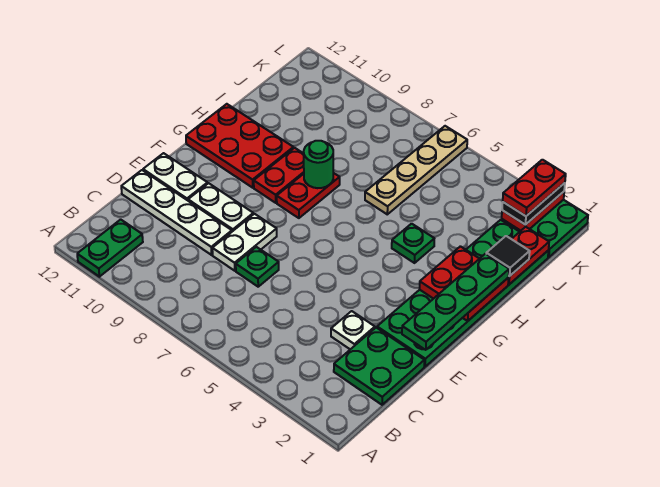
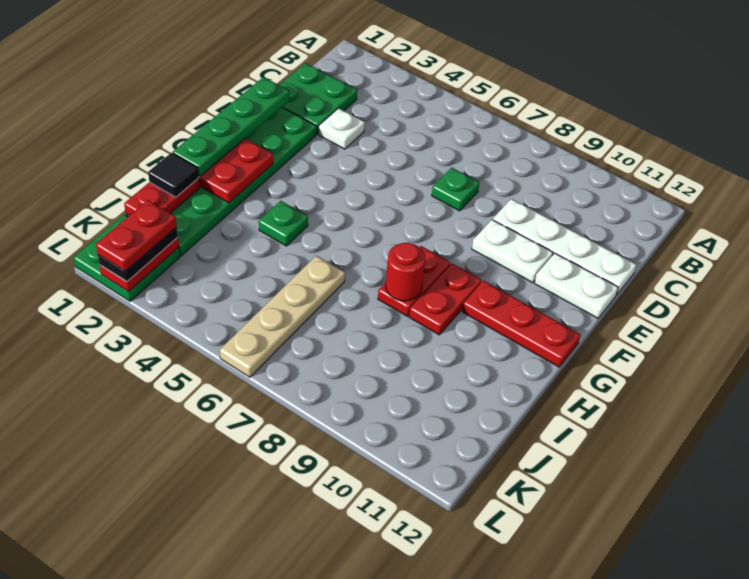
green 1x2 plate [77,219,143,277] -> none
white 1x2 plate [212,214,277,271] -> none
red 2x3 plate [186,104,293,188] -> red 1x3 plate [462,281,580,367]
green 1x1 round brick [304,141,333,188] -> red 1x1 round brick [386,243,425,301]

